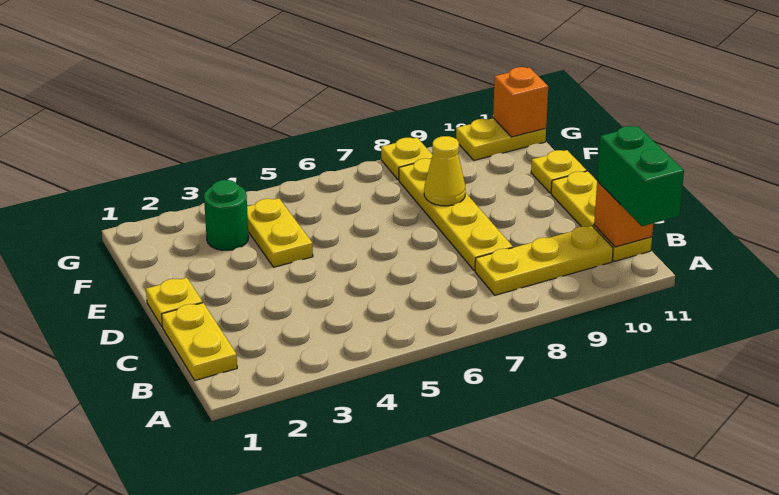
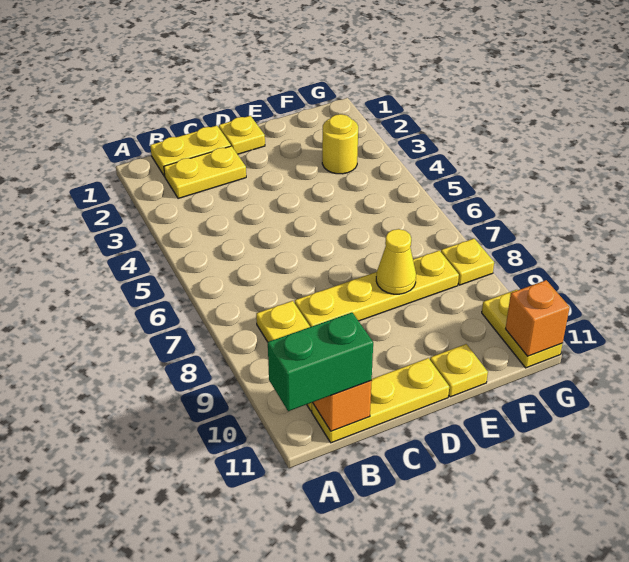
yellow 1x2 plate [247,198,313,267] -> yellow 1x2 plate moved to [164,146,246,199]
green 1x1 round brick [204,180,249,250] -> yellow 1x1 round brick [322,114,358,174]

